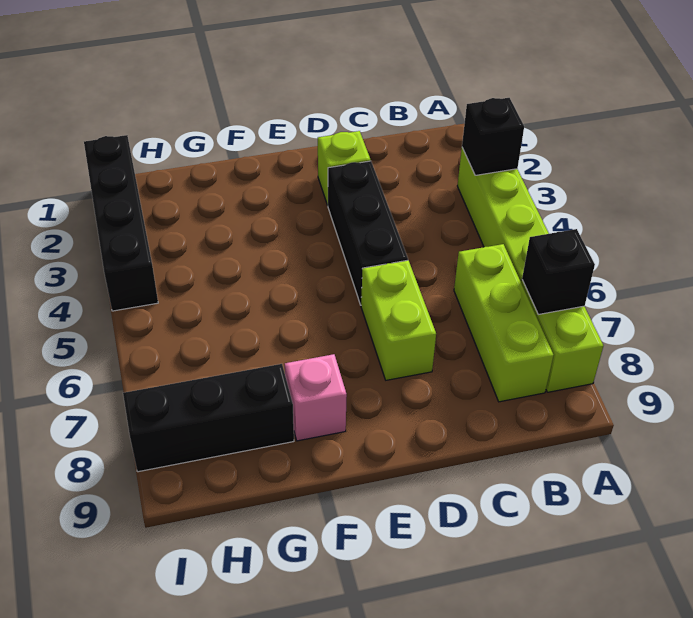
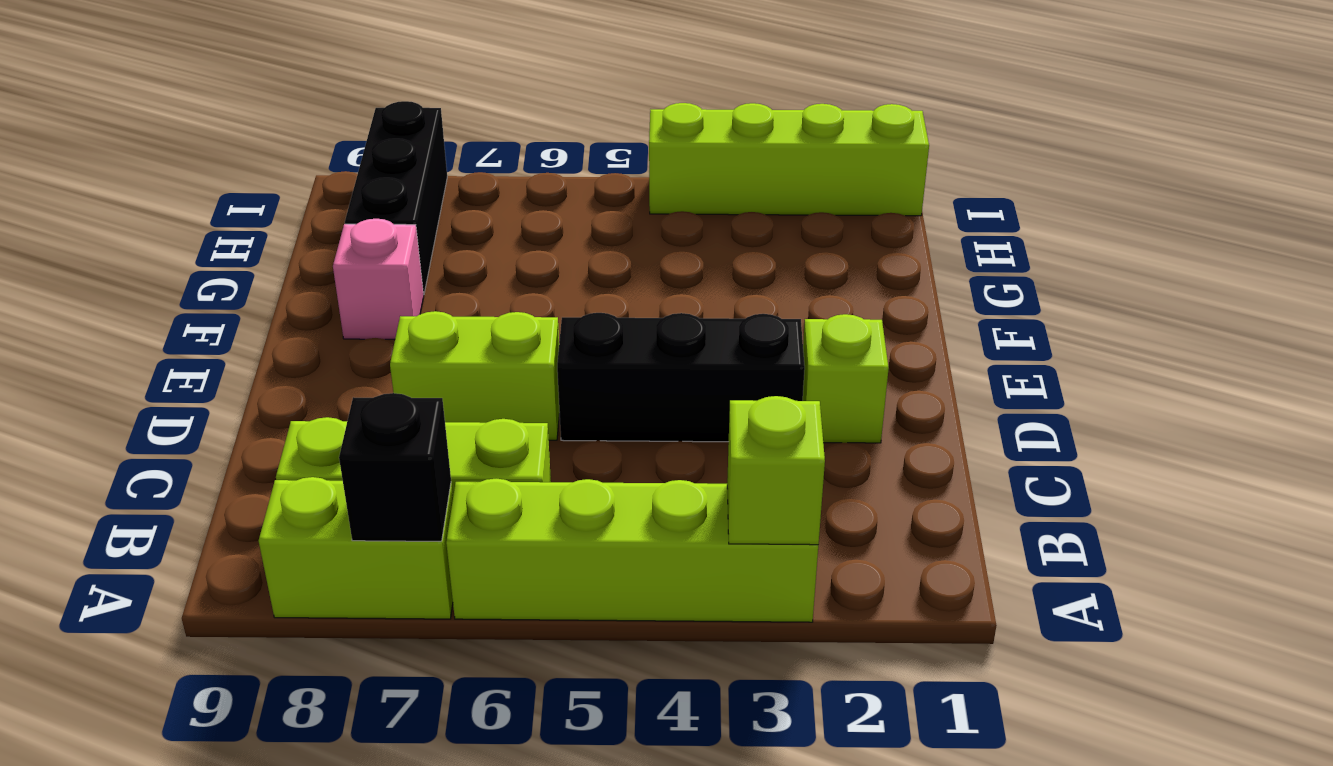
black 1x1 brick [462,98,524,175] -> lime 1x1 brick [727,396,825,545]
black 1x4 brick [84,135,158,311] -> lime 1x4 brick [649,103,929,216]

